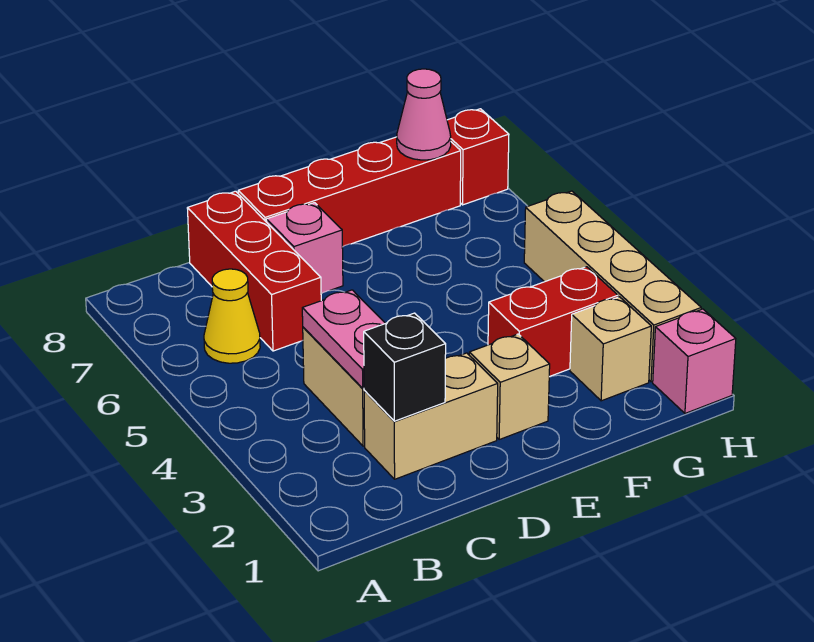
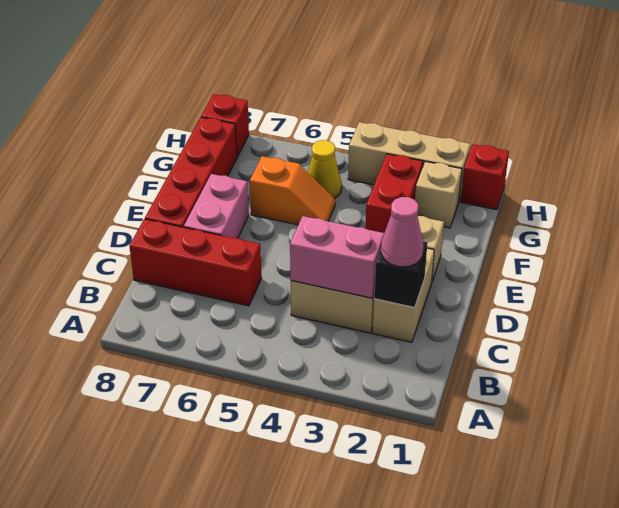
yellow 1x1 cone [204,269,260,363] -> yellow 1x1 cone moved to [308,140,342,199]
pink 1x2 plate [302,290,385,388] -> pink 1x2 brick [290,216,384,298]
pink 1x1 brick [266,203,343,294] -> pink 1x2 brick [184,174,249,238]
none -> orange 1x2 slope [250,156,335,225]
pink 1x1 cone [397,69,451,160] -> pink 1x1 cone moved to [381,197,424,267]
pink 1x1 brick [653,309,736,413] -> red 1x1 brick [461,144,509,210]
tan 1x4 brick [524,191,701,382] -> tan 1x3 brick [348,122,470,200]

